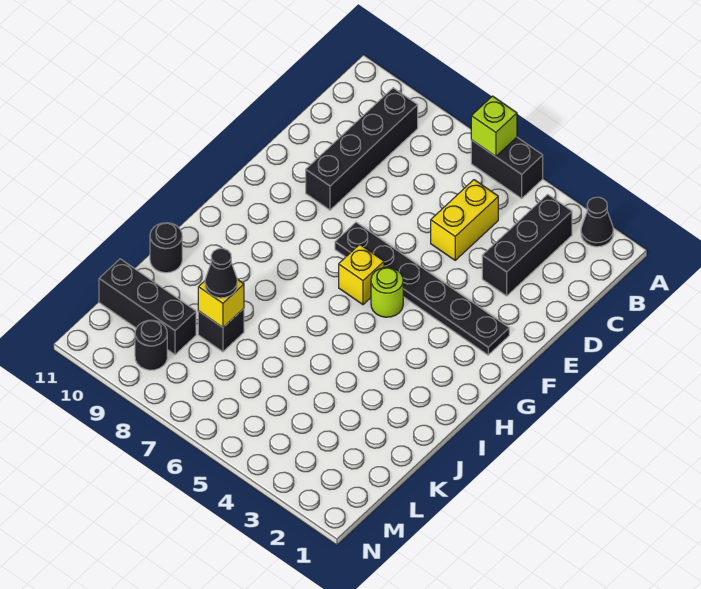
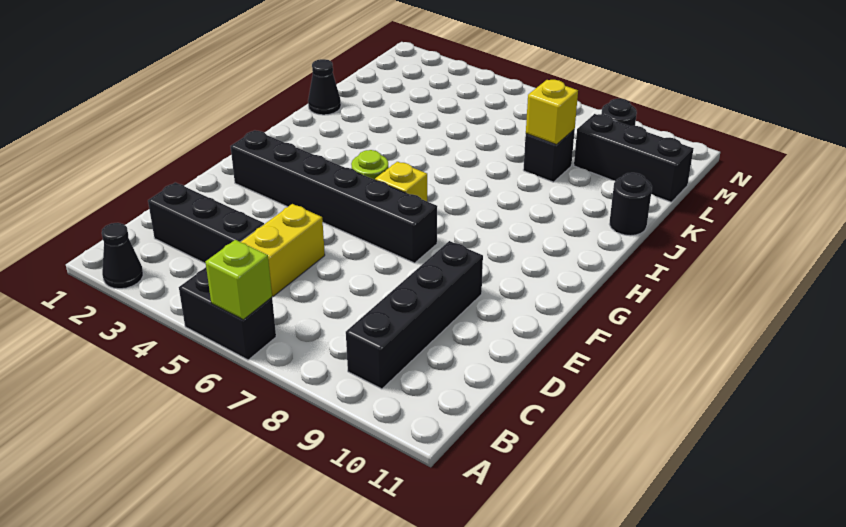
black 1x3 brick [482,194,572,296] -> black 1x3 brick turned to [148,182,264,264]
black 1x6 plate [335,222,509,355] -> black 1x6 brick [231,130,437,263]
black 1x1 cone [205,249,237,298] -> black 1x1 cone moved to [308,59,341,115]

